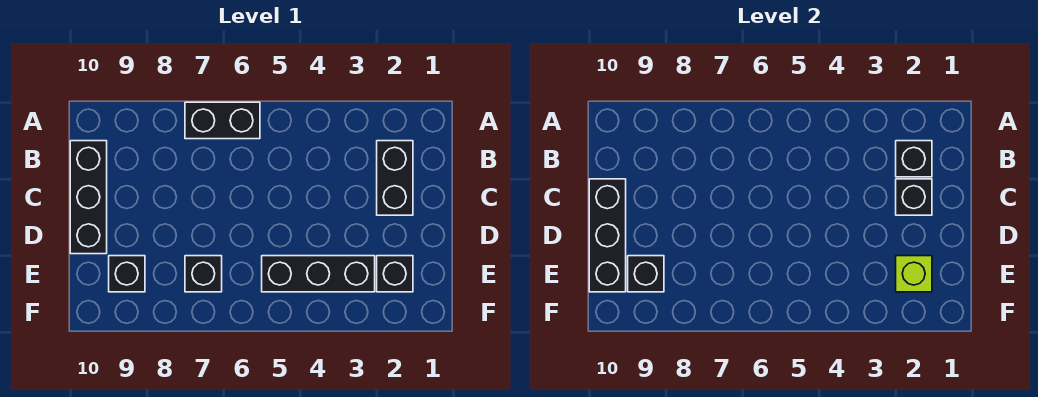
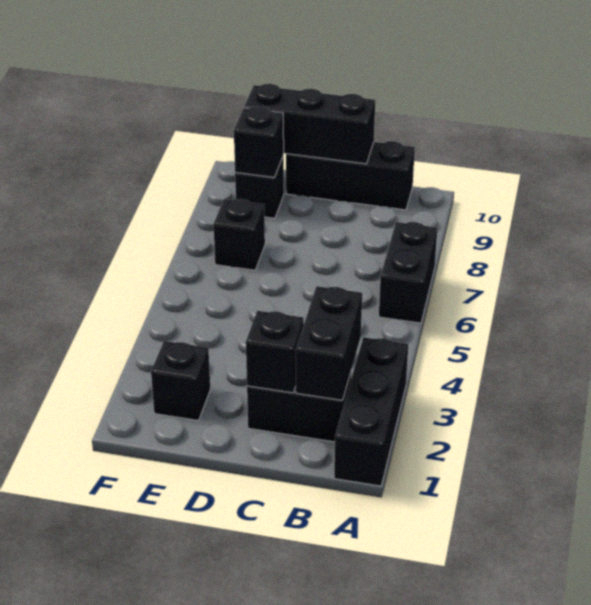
black 1x1 brick [896,141,932,177] -> black 1x2 brick [296,286,362,400]
lime 1x1 brick [896,256,932,292] -> none
black 1x3 brick [262,256,375,292] -> black 1x3 brick moved to [334,337,408,486]

